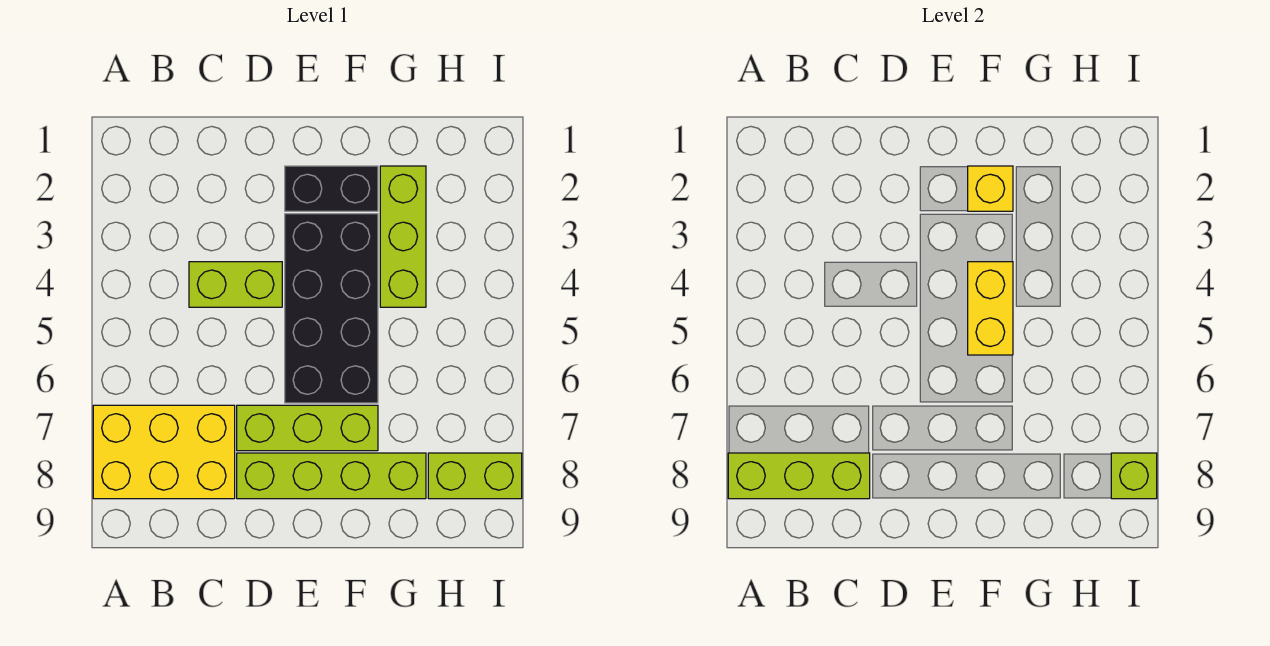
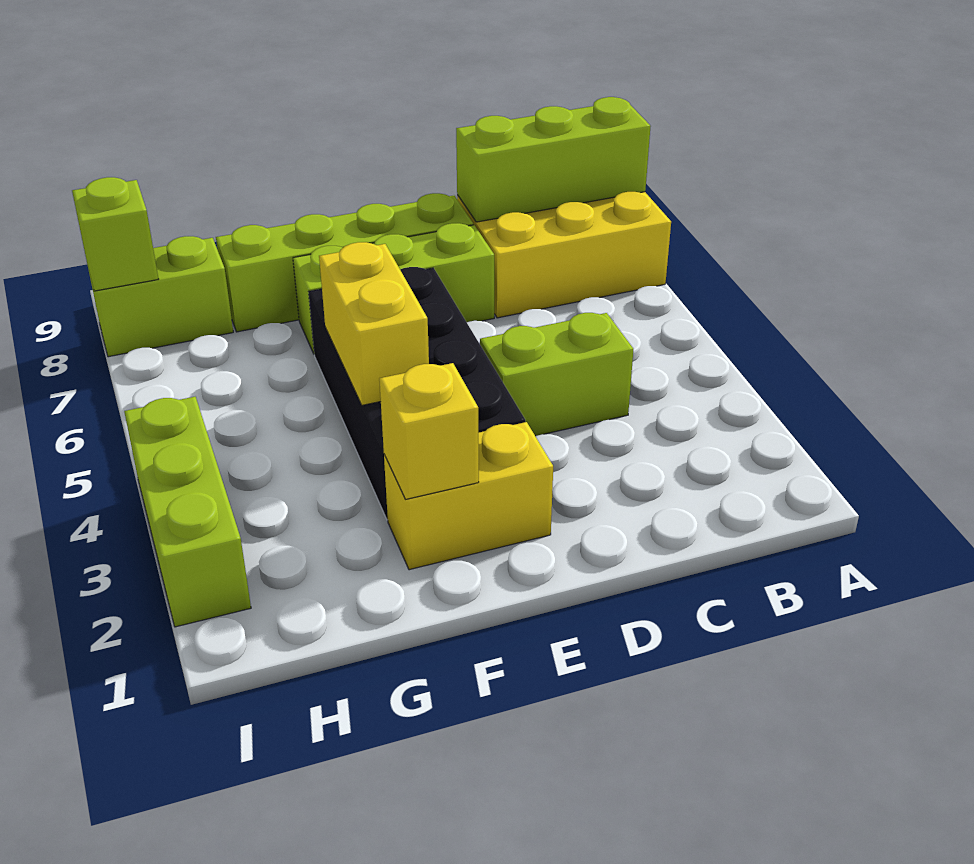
black 1x2 brick [285,166,378,211] -> yellow 1x2 brick [384,422,553,570]
lime 1x3 brick [380,166,426,307] -> lime 1x3 brick moved to [124,397,251,627]

